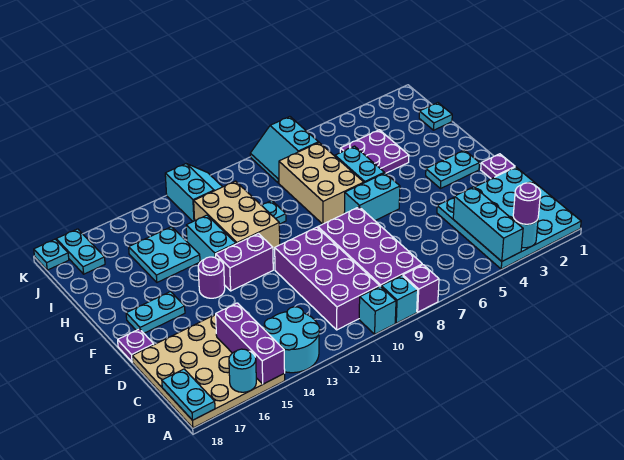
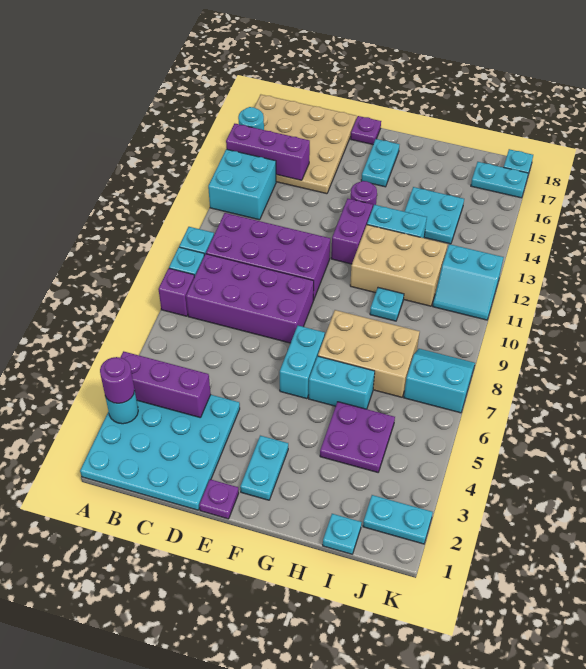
cyan 1x3 brick [453,187,523,261] -> purple 1x3 brick [120,351,211,418]
cyan 2x2 round brick [264,307,320,373] -> cyan 2x2 brick [208,149,276,220]
cyan 1x2 plate [162,369,215,420] -> cyan 1x2 plate moved to [363,495,433,544]

